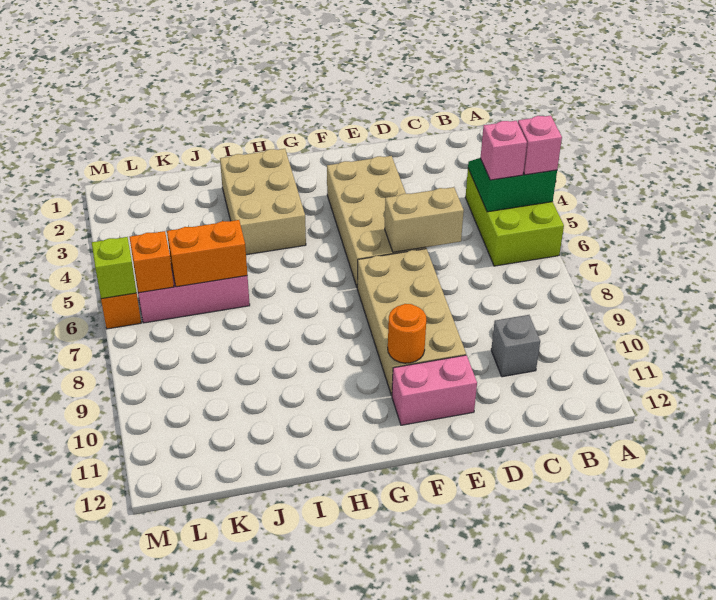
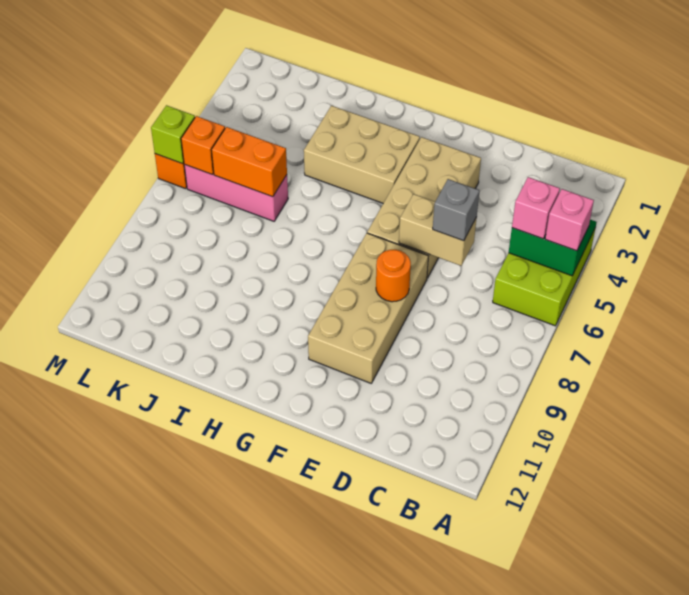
grey 1x1 brick [491,315,540,377] -> grey 1x1 brick moved to [433,179,479,241]
pink 1x2 brick [392,355,477,425] -> none
orange 1x1 round brick [388,304,426,363] -> orange 1x1 round brick moved to [376,250,411,302]
tan 2x3 brick [220,149,306,255] -> tan 2x3 brick turned to [304,106,420,203]

